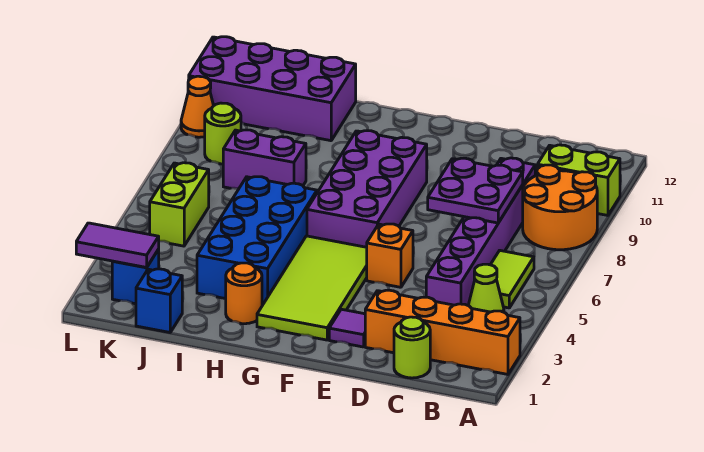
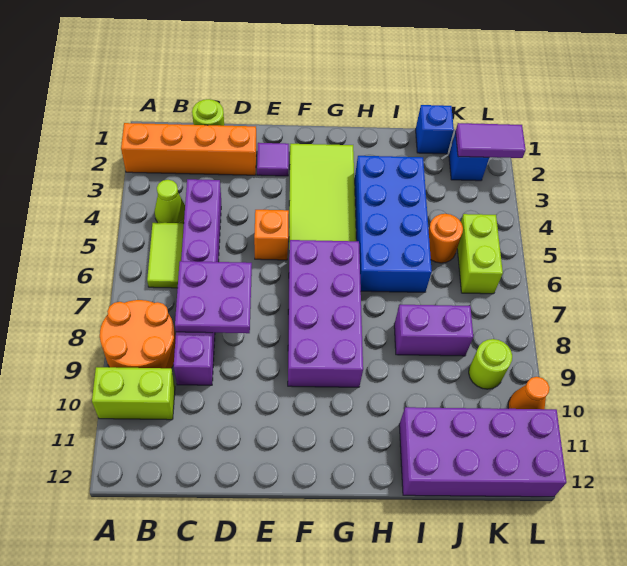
orange 1x1 round brick [226,263,262,324] -> orange 1x1 round brick moved to [429,214,463,263]

